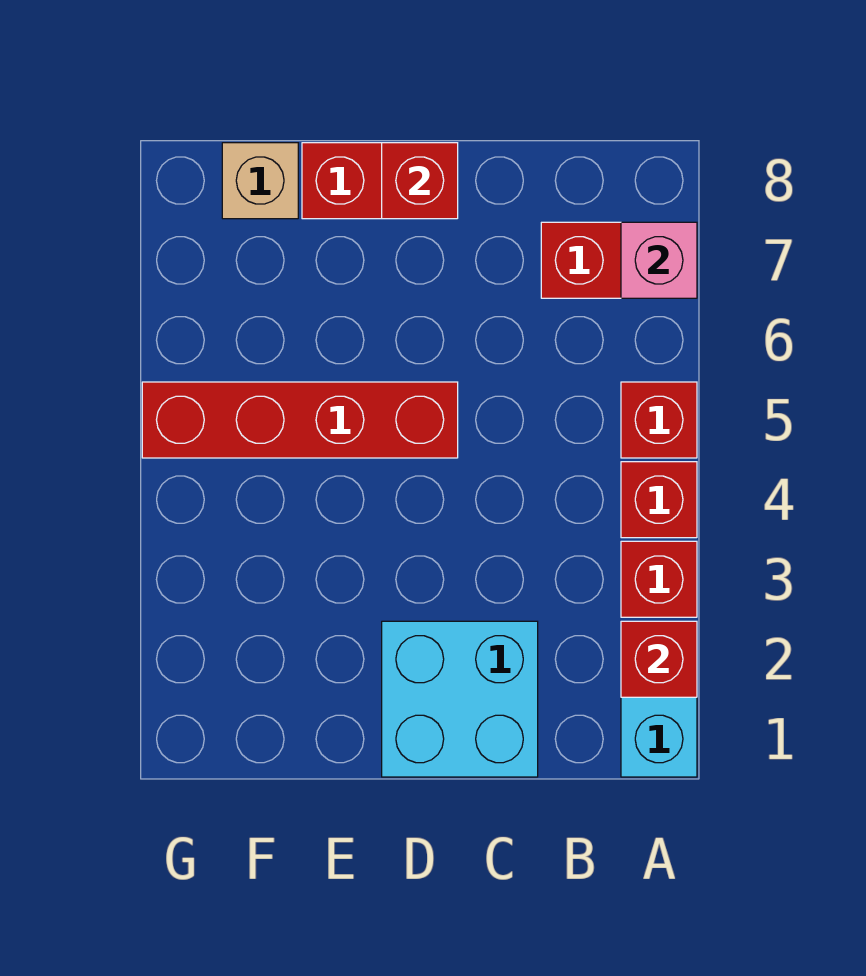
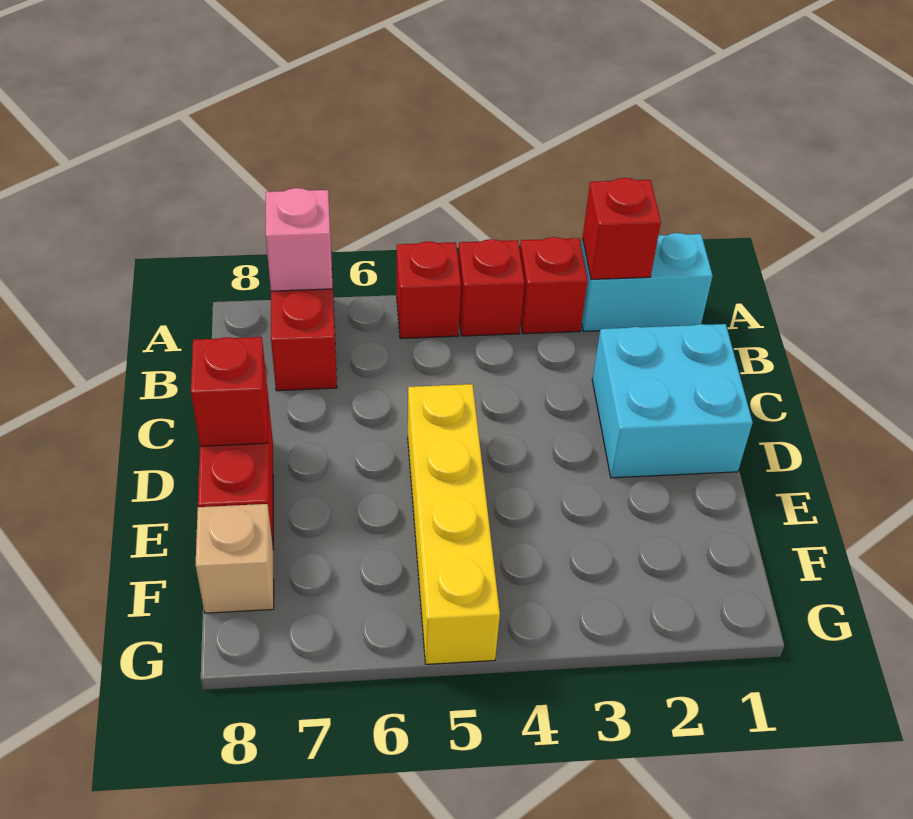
red 1x4 brick [142,382,458,458] -> yellow 1x4 brick [408,384,500,664]

